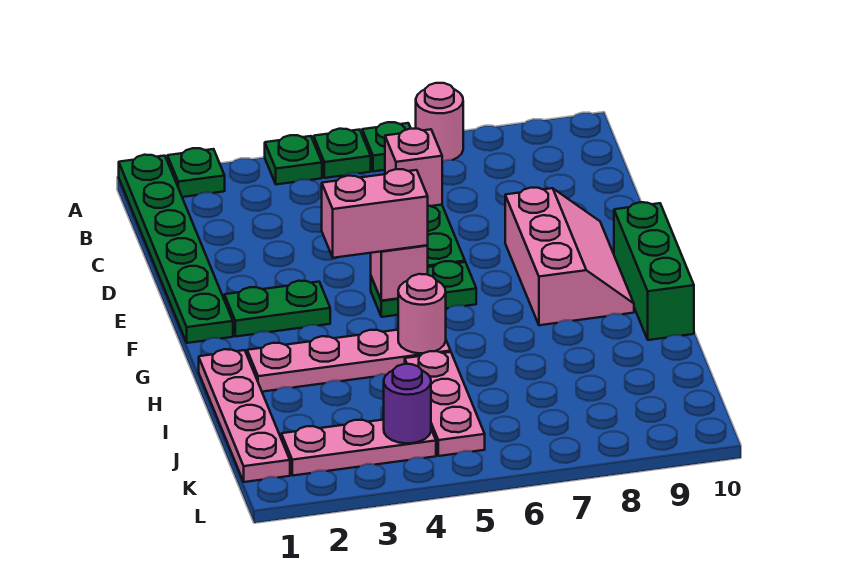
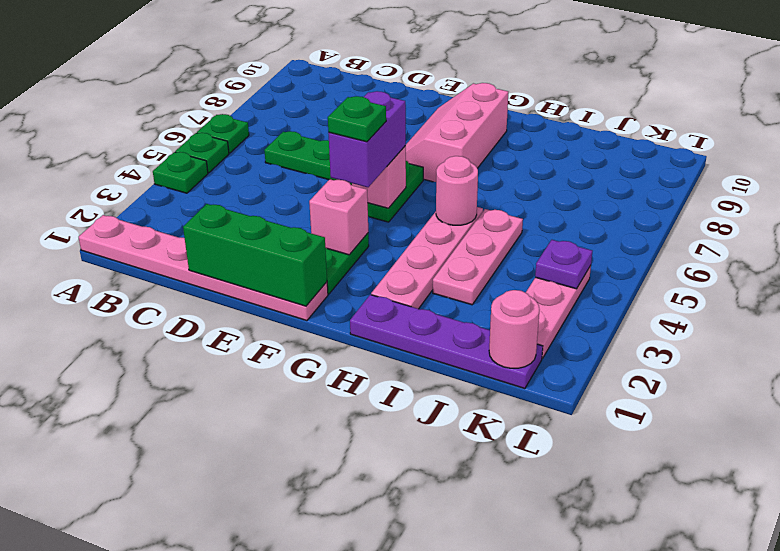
green 1x6 plate [119,155,233,343] -> pink 1x6 plate [79,215,328,321]
green 1x1 plate [167,148,225,197] -> green 1x1 plate moved to [328,96,386,142]
pink 1x1 round brick [416,83,463,162] -> pink 1x1 round brick moved to [489,290,540,368]
pink 1x1 brick [385,129,442,206] -> pink 1x1 brick moved to [309,179,368,255]
pink 2x3 slope [505,188,634,325] -> pink 2x3 slope turned to [405,83,508,182]
pink 1x2 brick [322,169,428,258] -> purple 1x2 brick [328,91,406,187]
green 1x3 brick [614,202,694,340] -> green 1x3 brick moved to [183,204,327,306]
pink 1x4 plate [199,349,290,482] -> purple 1x4 plate [350,295,543,389]
pink 1x3 plate [405,351,485,456] -> pink 1x3 plate turned to [433,209,523,305]
purple 1x1 round brick [384,364,431,443] -> purple 1x1 plate [535,240,592,289]

